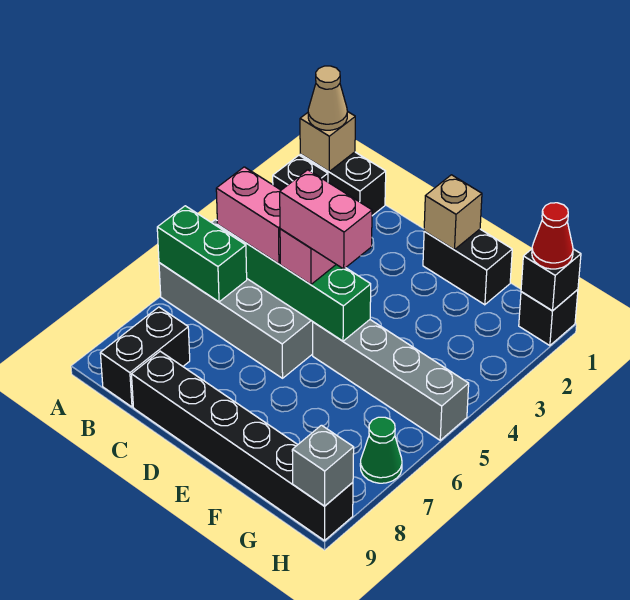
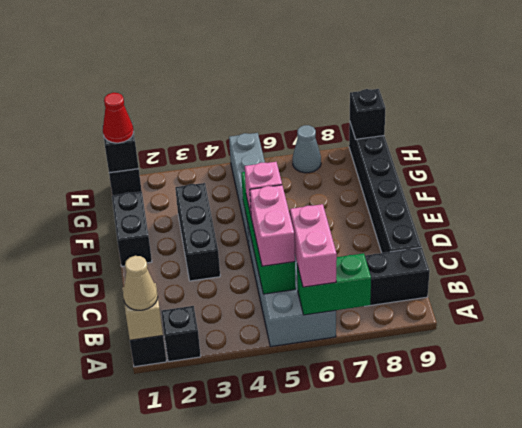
green 1x2 brick [157,206,247,302] -> green 1x2 brick turned to [297,253,371,315]
none -> black 1x3 brick [175,183,220,281]
pink 1x2 brick [280,170,372,269] -> pink 1x2 brick moved to [290,204,337,287]
tan 1x1 brick [424,175,482,250] -> none
green 1x1 cone [360,417,402,483] -> grey 1x1 cone [293,125,321,173]
grey 1x1 brick [292,425,354,506] -> black 1x1 brick [350,89,385,139]

